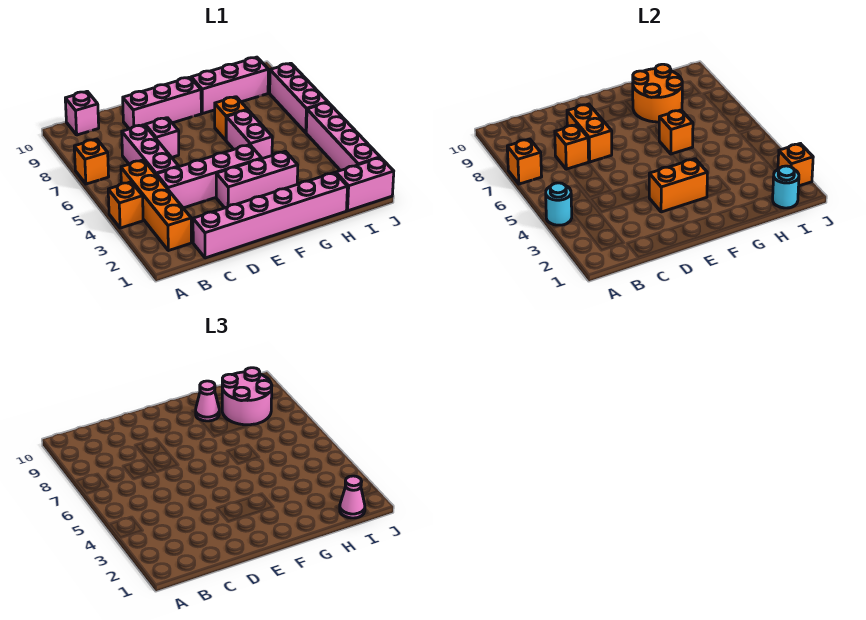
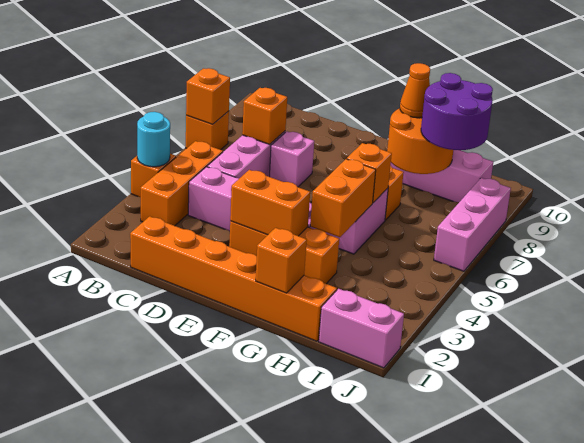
orange 1x4 brick [121,160,191,251] -> orange 1x3 brick [141,141,223,226]
pink 1x1 brick [65,91,99,135] -> none
pink 1x6 brick [193,173,347,258] -> orange 1x6 brick [130,216,337,341]
orange 1x2 brick [567,104,612,162] -> orange 1x2 brick moved to [310,159,376,237]
pink 1x3 brick [123,77,201,129] -> none
pink 1x3 brick [216,151,298,208] -> orange 1x3 brick [229,221,339,284]
pink 1x1 cone [196,381,219,421] -> orange 1x1 cone [400,63,430,118]
pink 2x2 round brick [222,368,272,425] -> purple 2x2 round brick [421,73,493,150]
cyan 1x1 round brick [773,166,799,208] -> none
pink 1x1 cone [340,476,365,518] -> none
pink 1x4 brick [306,102,380,171] -> none
orange 1x1 brick [778,144,813,186] -> orange 1x1 brick moved to [256,228,307,293]

